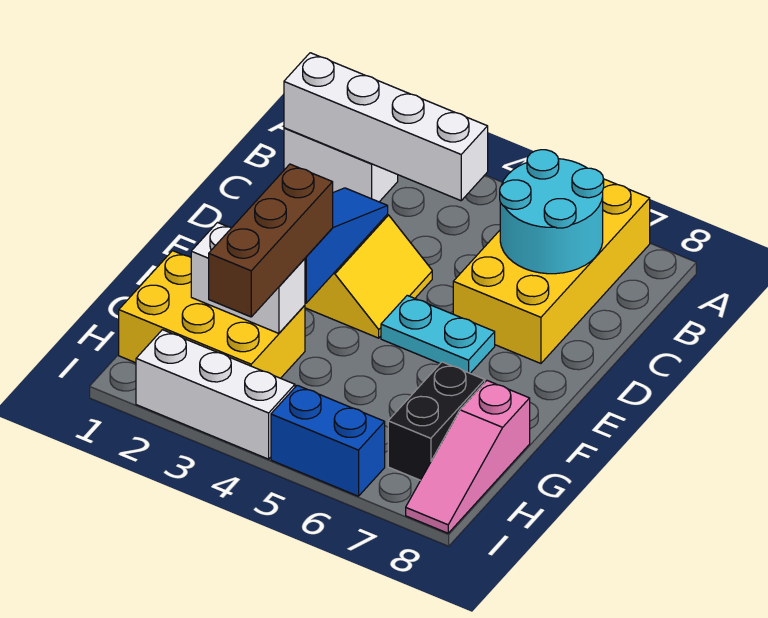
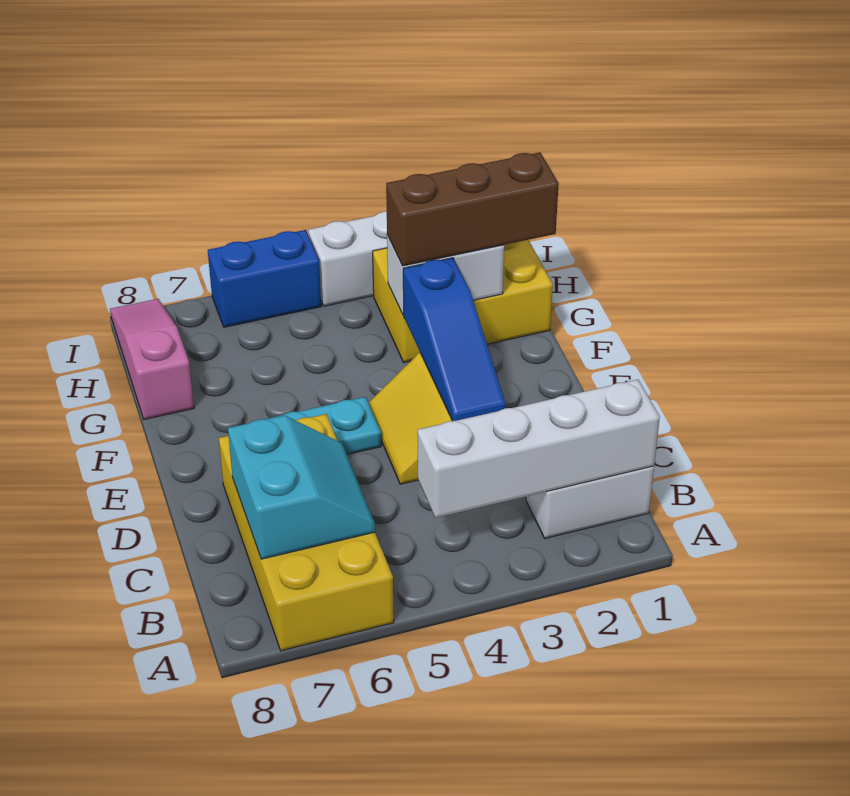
cyan 2x2 round brick [500,150,604,274] -> cyan 2x2 slope [228,415,375,559]
brown 1x3 brick [209,164,333,317] -> brown 1x3 brick turned to [386,152,559,266]
black 1x2 brick [388,362,485,480] -> none

